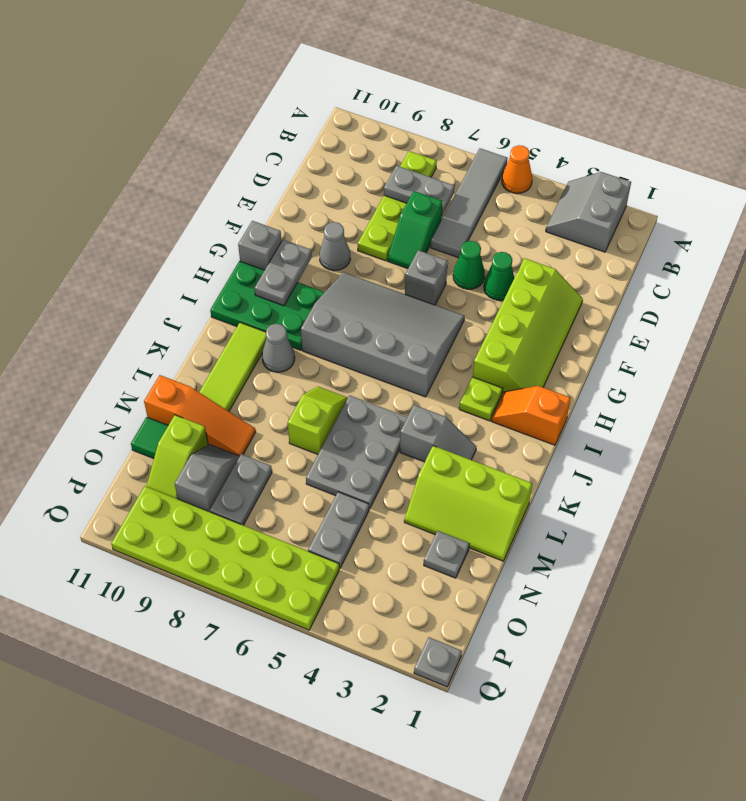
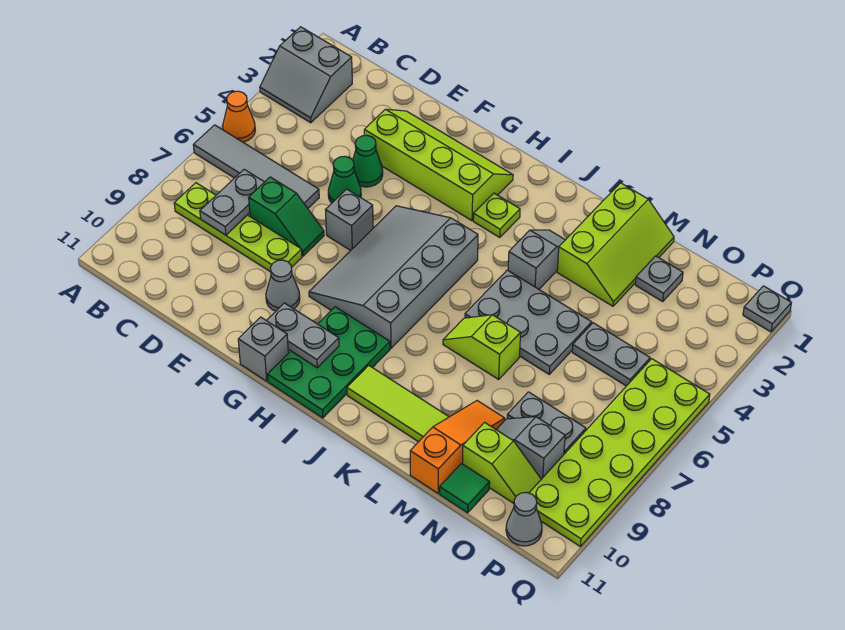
orange 1x2 slope [492,386,571,445] -> none
grey 1x1 cone [262,324,295,372] -> grey 1x1 cone moved to [506,493,542,546]

